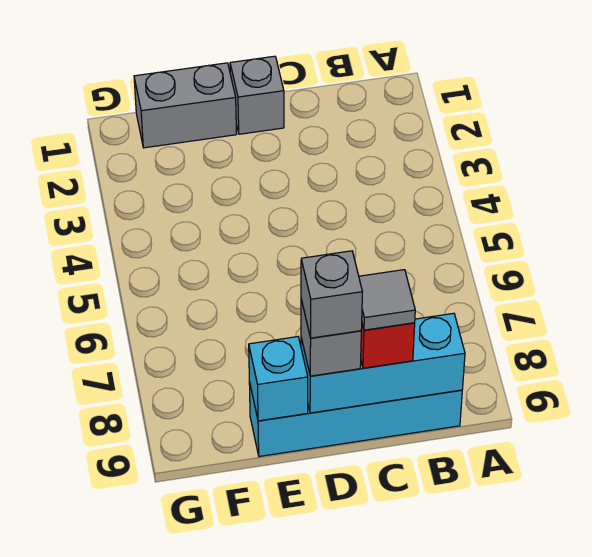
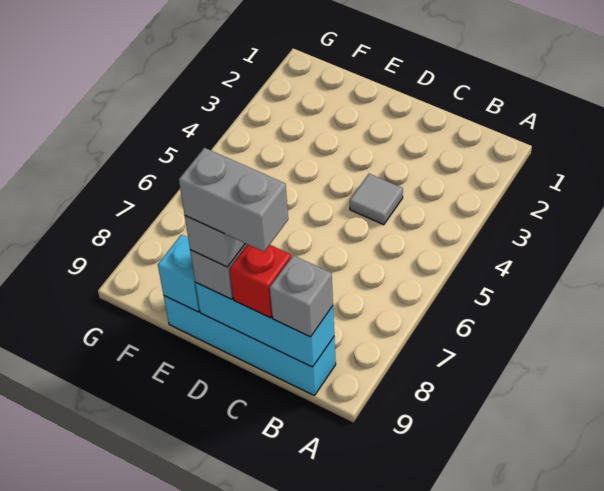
grey 1x1 tile [359,270,415,330] -> grey 1x1 tile moved to [350,174,403,225]
grey 1x1 brick [230,56,284,134] -> grey 1x1 brick moved to [270,255,333,337]
grey 1x2 brick [134,63,236,148] -> grey 1x2 brick moved to [179,148,288,252]

